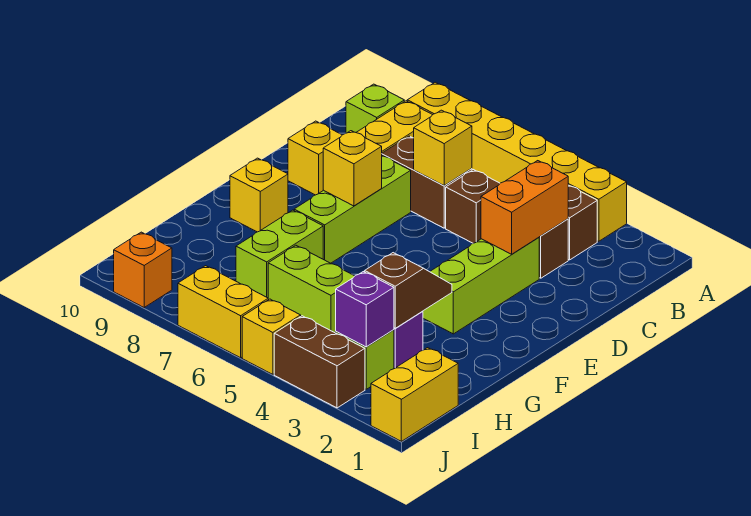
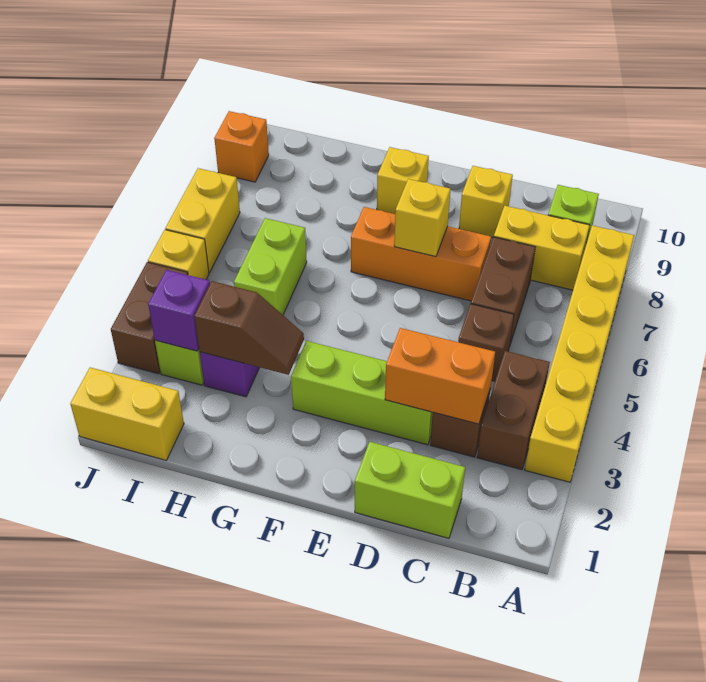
yellow 1x1 brick [414,110,472,185] -> none
lime 1x3 brick [294,156,411,263] -> orange 1x3 brick [351,207,491,301]
lime 1x2 brick [236,210,323,298] -> lime 1x2 brick moved to [355,442,465,538]

